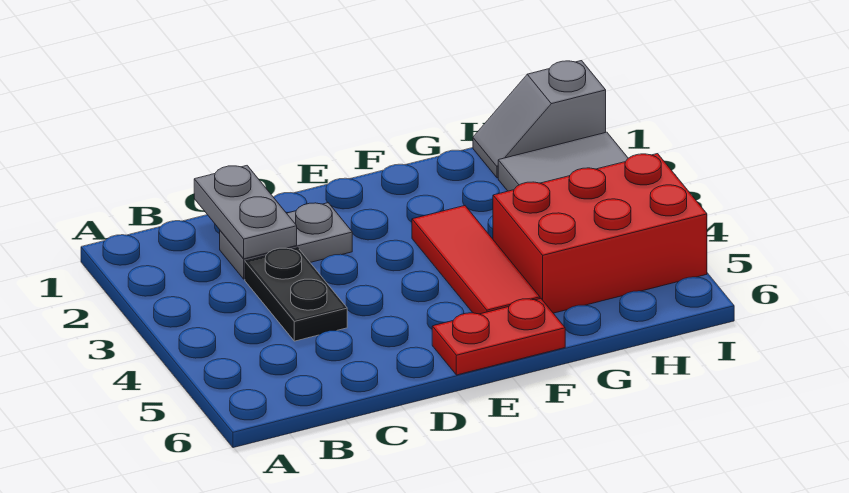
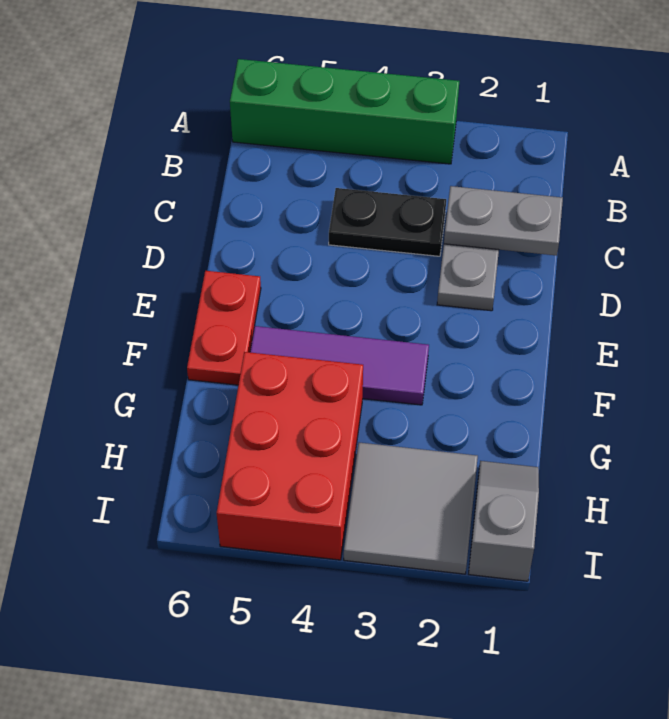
none -> green 1x4 brick [230,59,459,164]
red 1x3 tile [412,206,540,314] -> purple 1x3 tile [250,326,429,405]

